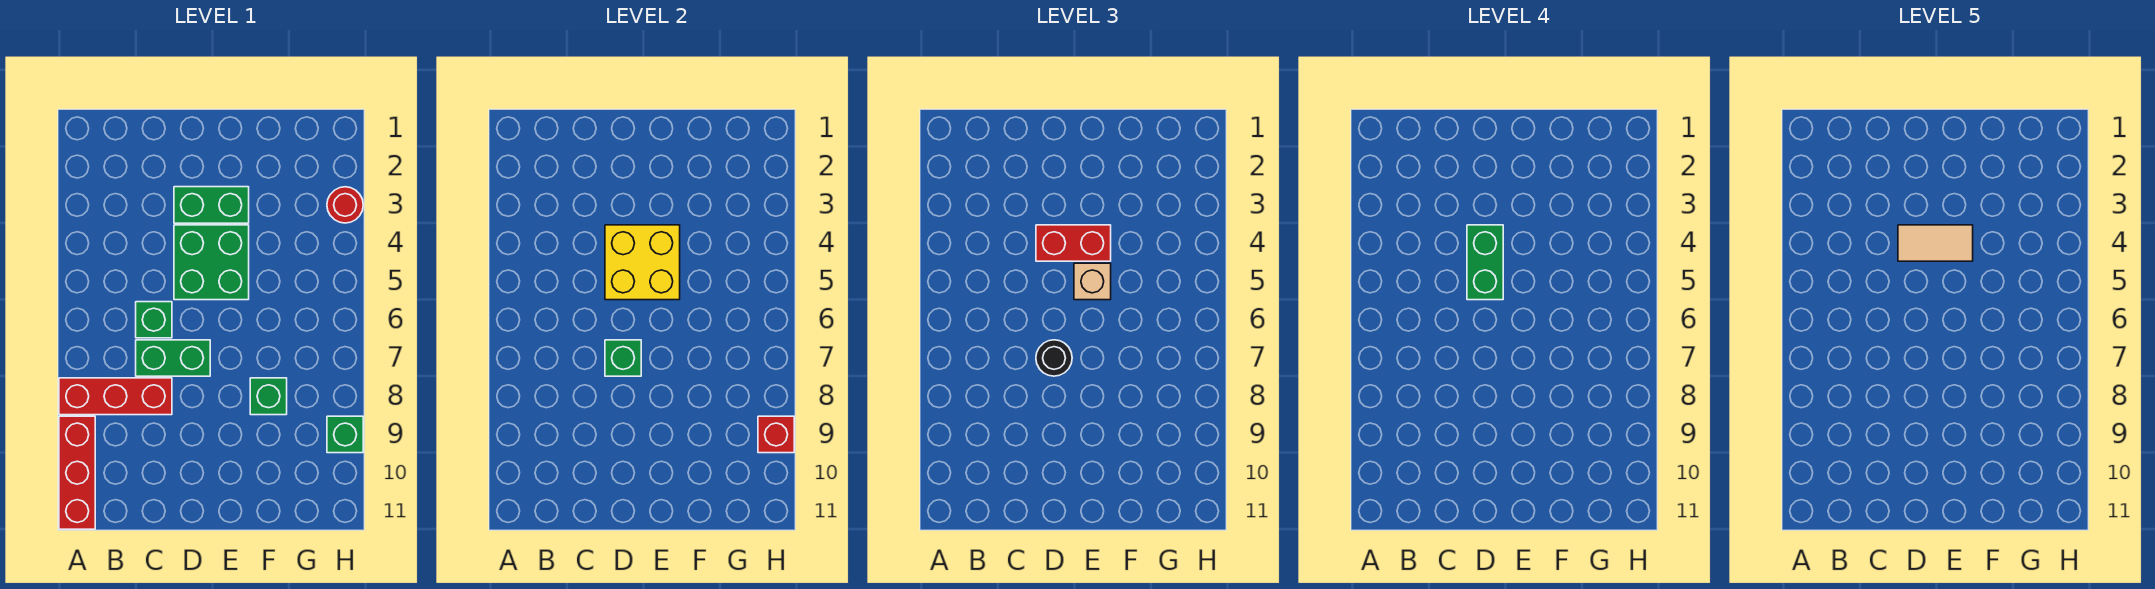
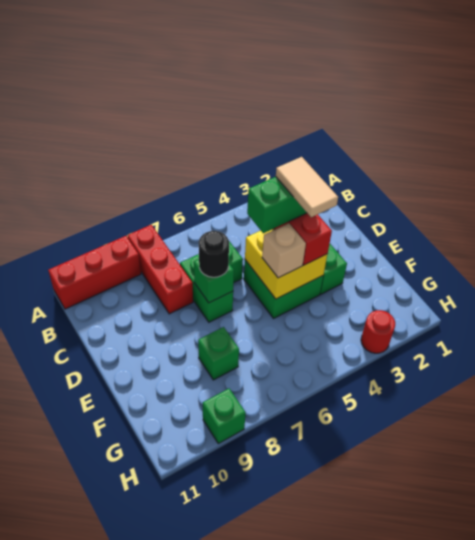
red 1x1 brick [758,416,794,453] -> none

